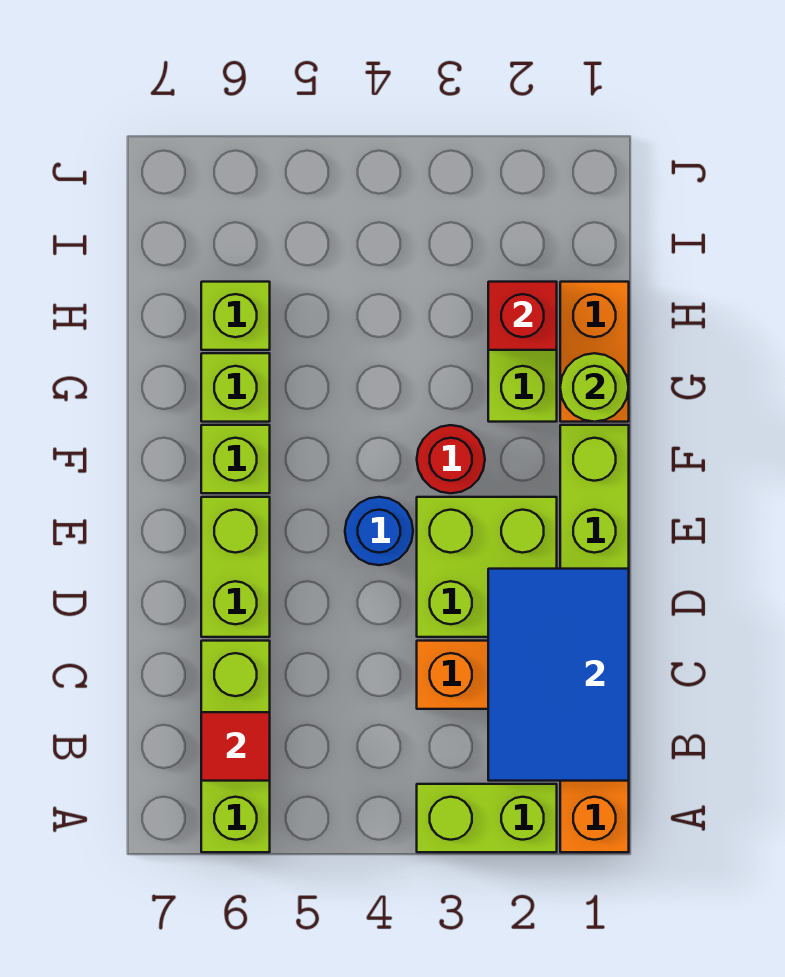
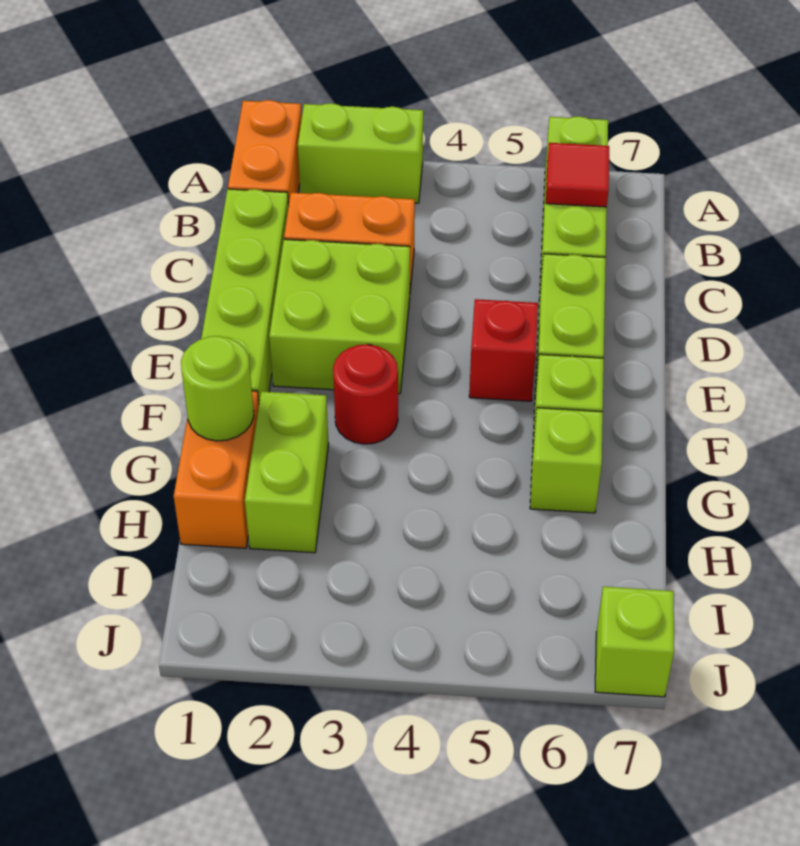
blue 2x3 tile [488,569,629,781] -> none
blue 1x1 round brick [345,497,413,565] -> none
red 1x1 brick [488,282,557,350] -> red 1x1 brick moved to [469,299,538,401]
lime 1x1 brick [201,282,270,350] -> lime 1x1 brick moved to [595,587,674,697]

